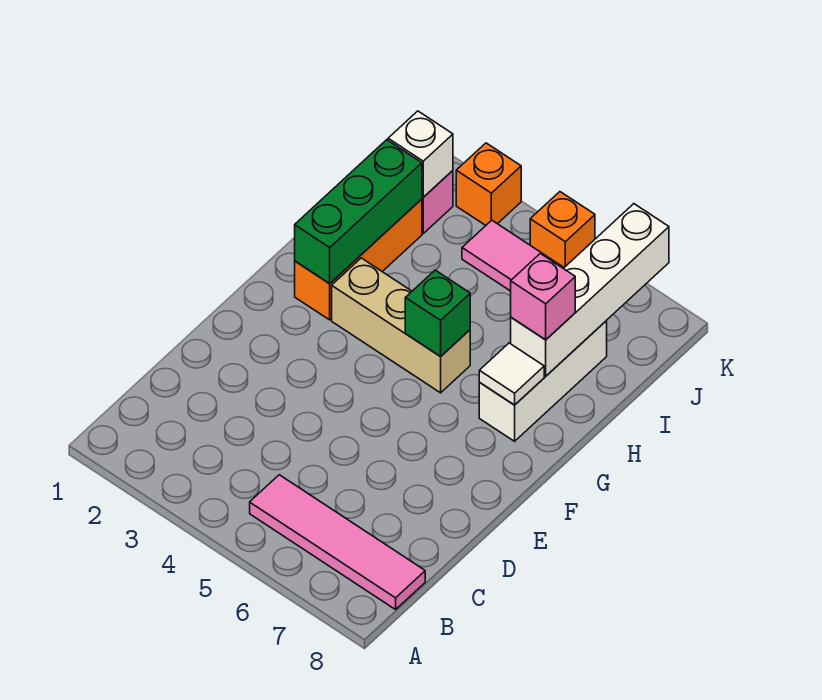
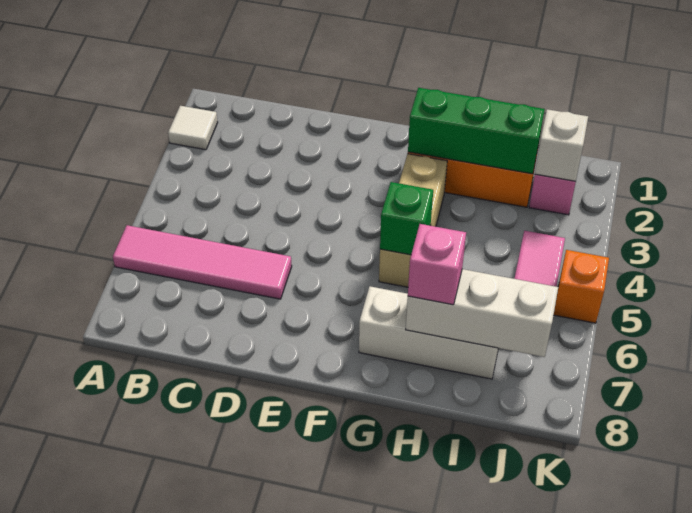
pink 1x4 tile [250,475,425,609] -> pink 1x4 tile turned to [113,225,292,299]
white 1x1 tile [479,343,544,405] -> white 1x1 tile moved to [168,106,218,150]
white 1x4 brick [511,204,669,376] -> white 1x3 brick [406,269,558,357]
orange 1x1 brick [456,143,521,225] -> none

